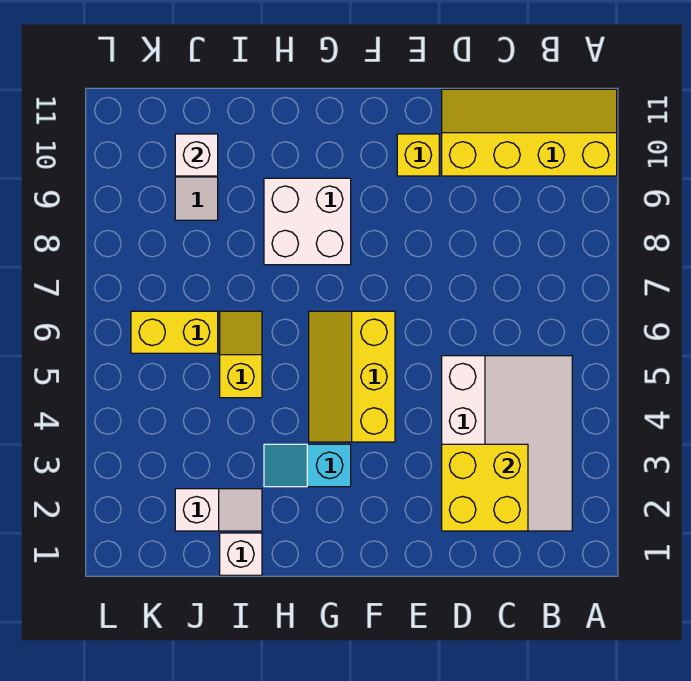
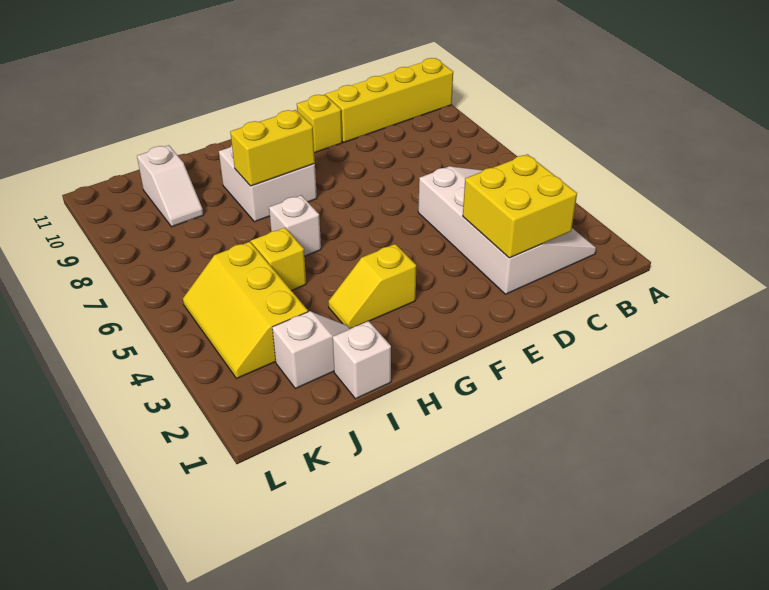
yellow 2x3 slope [309,311,395,442] -> yellow 2x3 slope moved to [183,242,308,379]
cyan 1x2 slope [264,444,351,487] -> yellow 1x2 slope [328,244,416,329]
yellow 1x2 brick [131,311,218,353] -> yellow 1x2 brick moved to [230,110,315,186]
white 1x1 brick [175,134,218,176] -> white 1x1 brick moved to [269,195,321,256]

